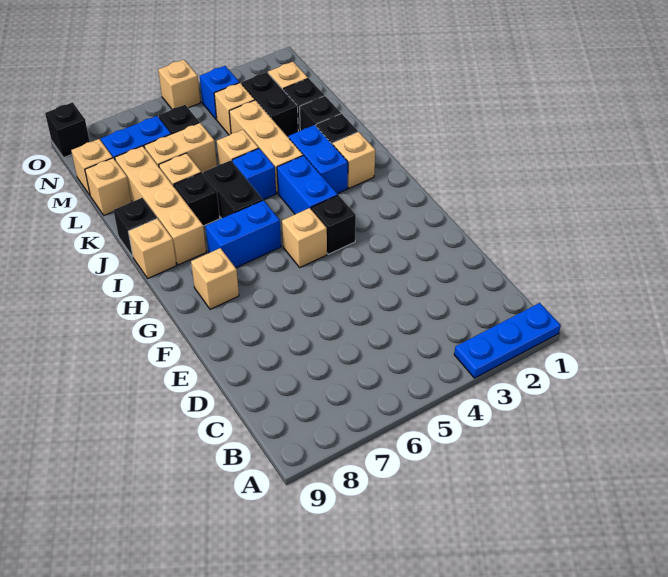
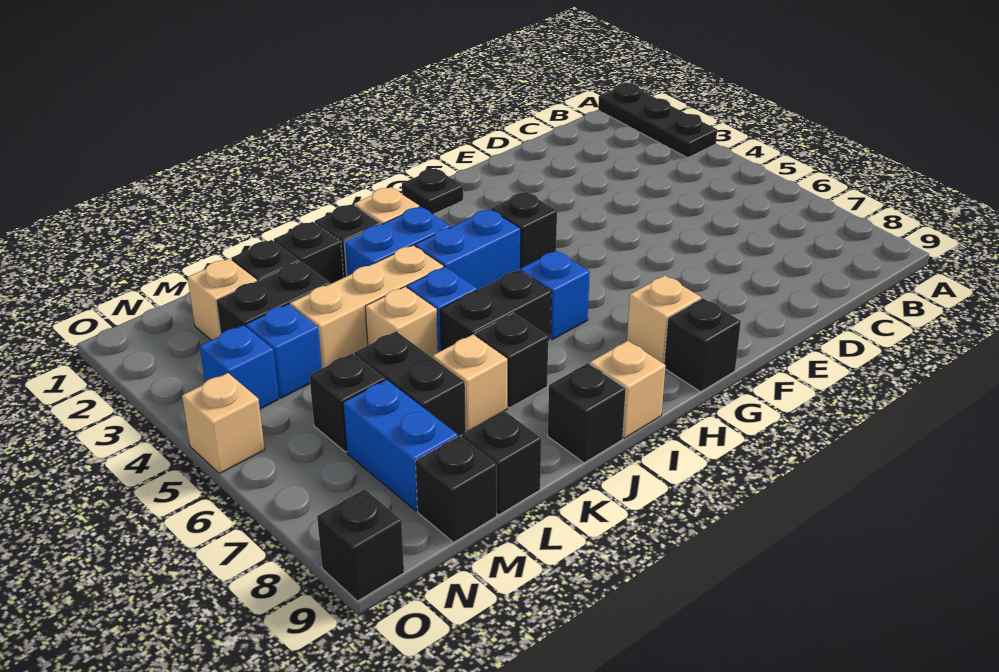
blue 1x3 plate [454,303,561,378] -> black 1x3 plate [598,83,717,158]
none -> black 1x1 plate [402,168,463,214]
tan 1x1 brick [282,208,327,267] -> none
none -> black 1x1 brick [664,298,741,392]
blue 1x2 brick [205,200,281,268] -> blue 1x1 brick [520,251,590,340]
tan 1x4 brick [115,146,206,265] -> none
tan 1x2 brick [144,123,217,173] -> black 1x2 brick [355,331,466,436]
tan 1x1 brick [85,158,131,215] -> black 1x1 brick [462,411,541,515]
tan 1x1 brick [214,83,255,135] -> blue 1x1 brick [246,304,322,398]
tan 1x1 brick [71,139,113,195] -> black 1x1 brick [415,436,497,542]

